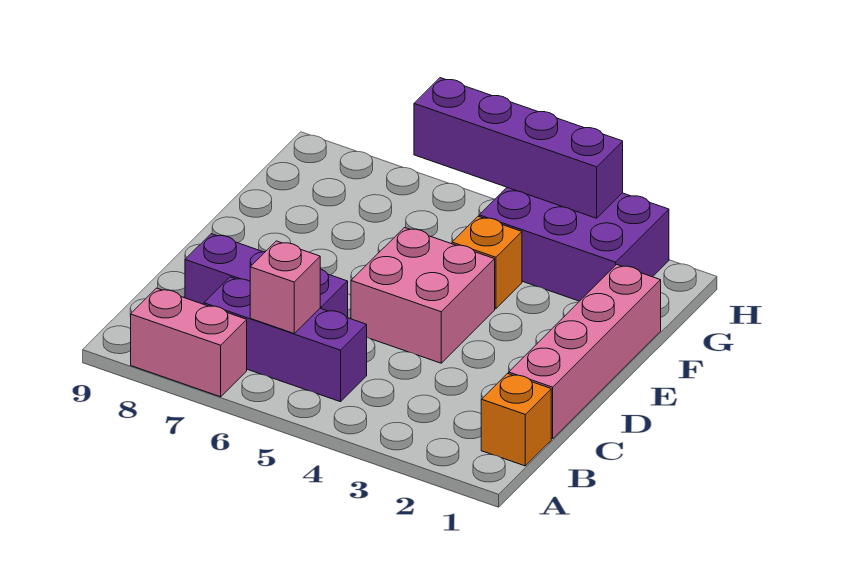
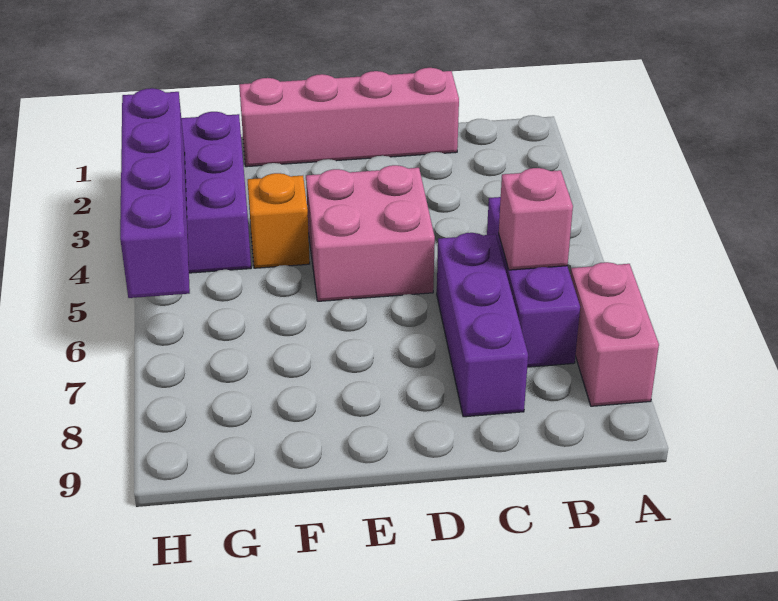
orange 1x1 brick [481,373,551,466] -> none

